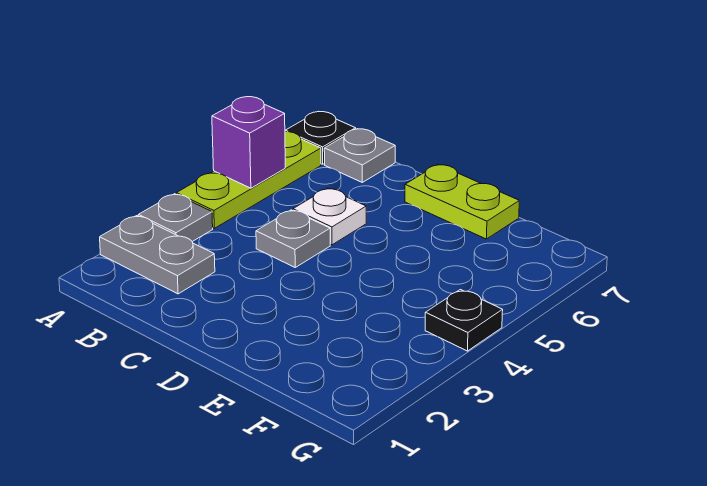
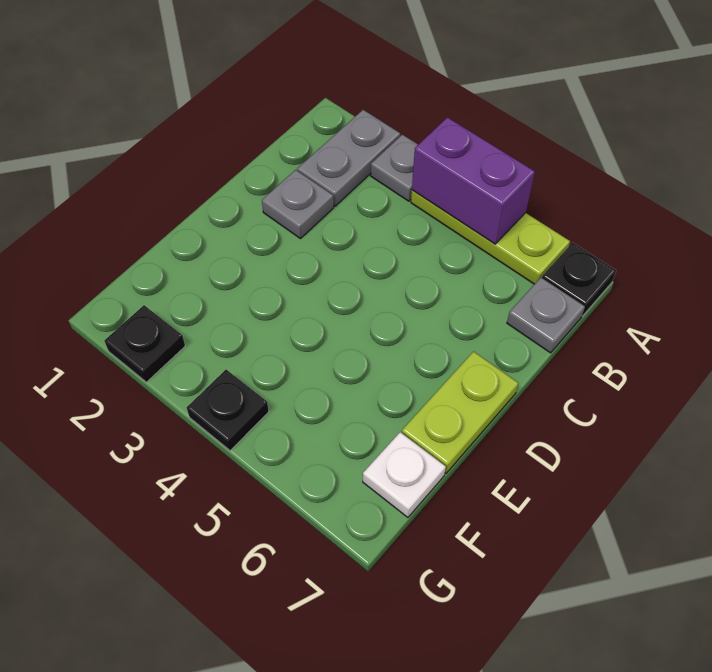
purple 1x1 brick [212,97,285,188] -> purple 1x2 brick [412,118,535,244]
grey 1x1 plate [256,210,330,267] -> grey 1x1 plate moved to [262,170,334,239]
white 1x1 plate [293,188,366,245] -> white 1x1 plate moved to [363,432,446,517]
none -> black 1x1 plate [104,305,185,382]

